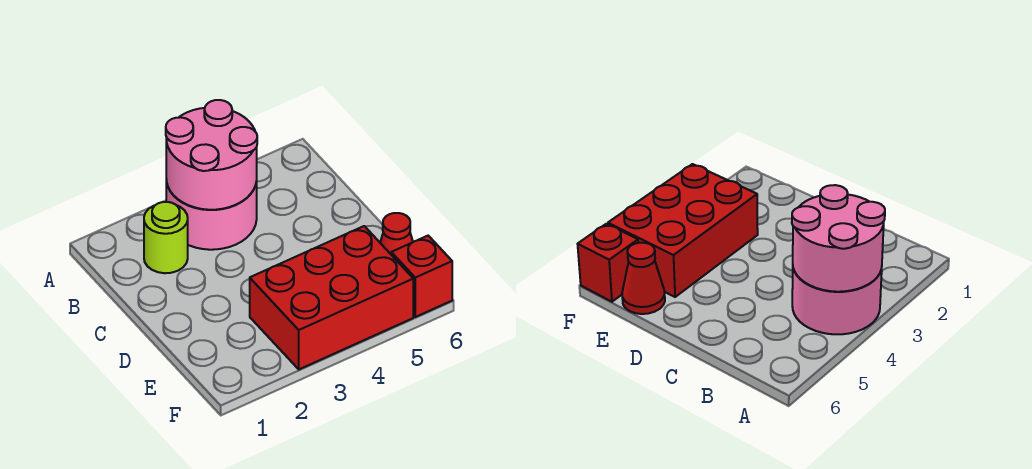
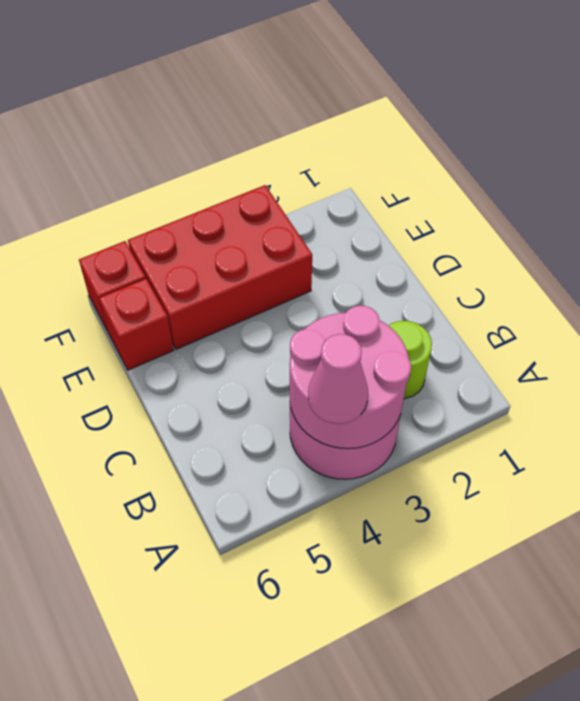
none -> pink 1x1 cone [308,334,368,424]
red 1x1 cone [380,213,413,254] -> red 1x1 brick [99,279,173,370]

